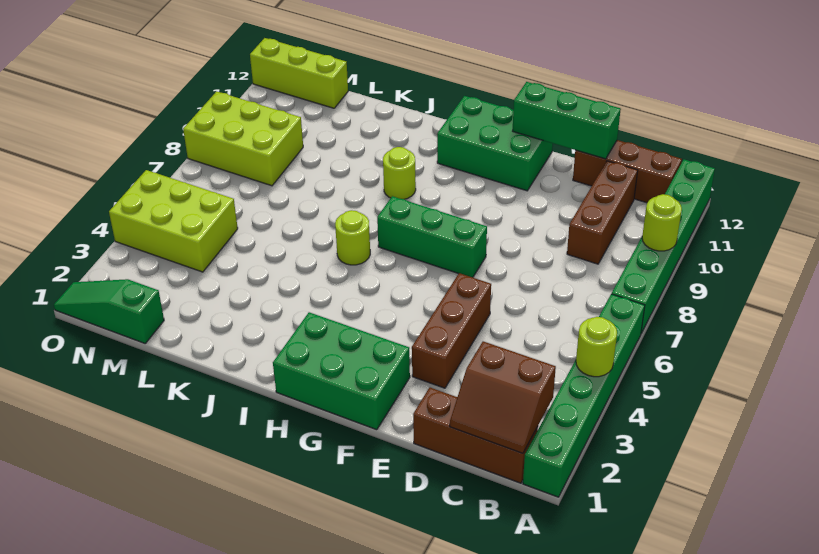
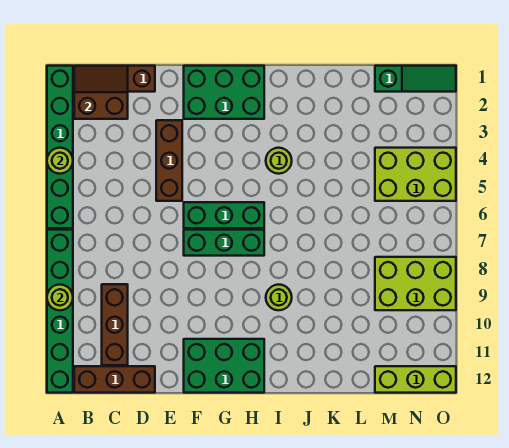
green 1x3 brick [513,82,621,159] -> green 1x3 brick moved to [184,202,264,228]
lime 1x1 round brick [335,210,370,265] -> lime 1x1 round brick moved to [266,148,292,174]

